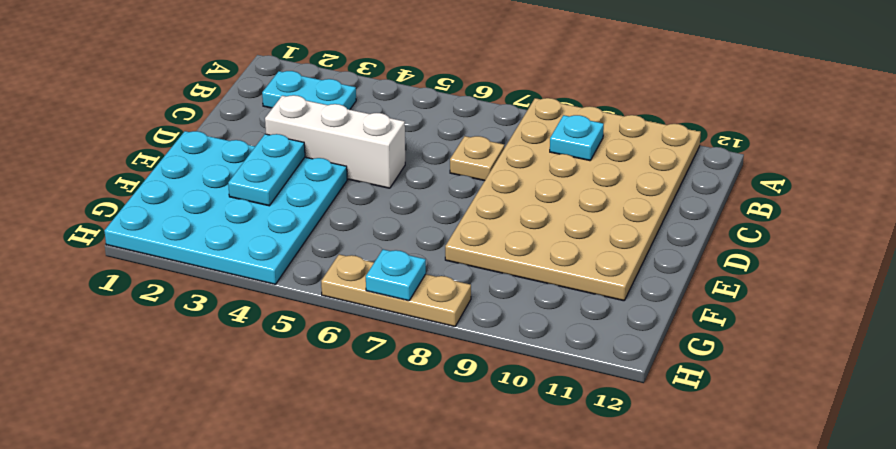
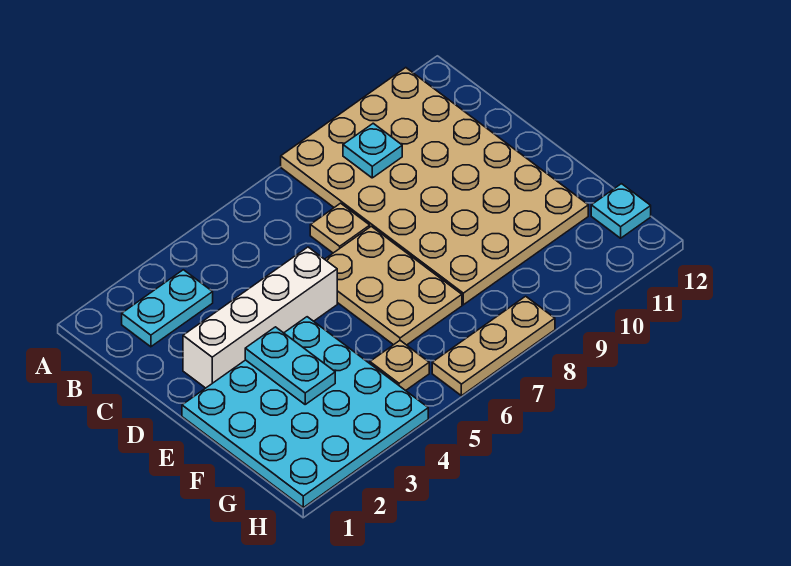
white 1x3 brick [265,95,405,188] -> white 1x4 brick [183,247,337,388]
none -> tan 2x3 plate [325,226,462,345]
none -> tan 1x1 plate [370,341,429,391]
cyan 1x1 plate [366,249,426,301] -> cyan 1x1 plate moved to [591,184,651,238]

